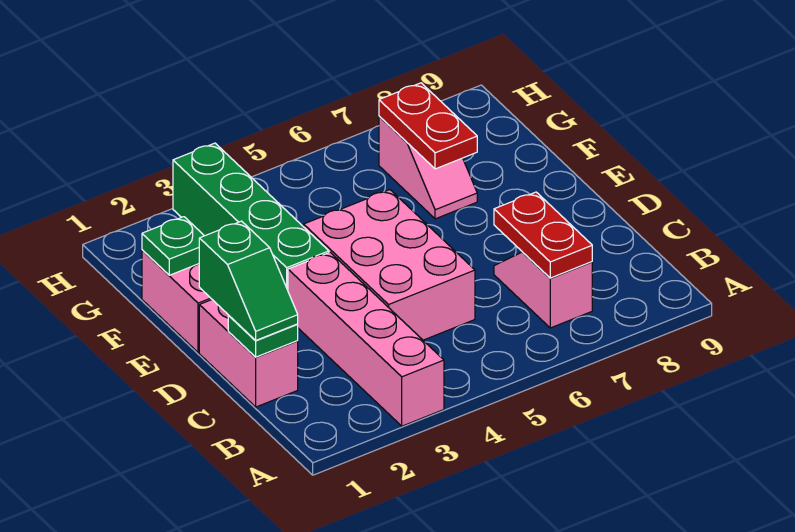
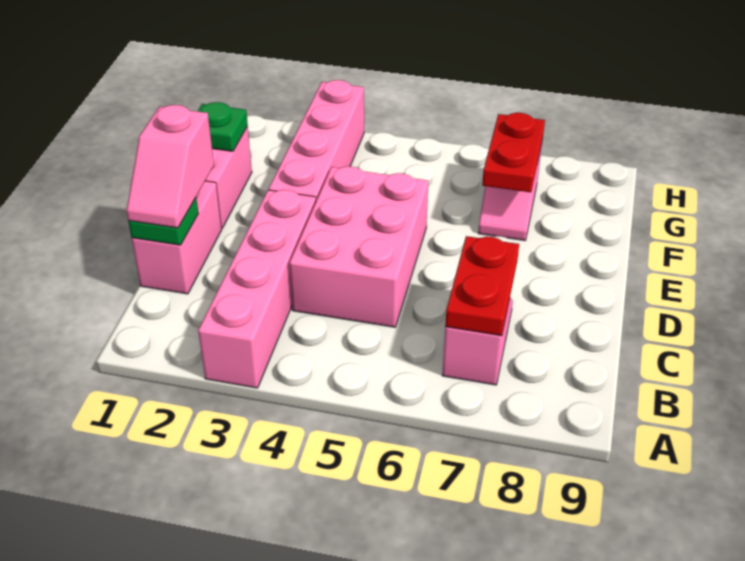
green 1x2 slope [199,221,298,341] -> pink 1x2 slope [126,105,214,228]
green 1x4 brick [173,143,329,290] -> pink 1x4 brick [269,80,364,200]

